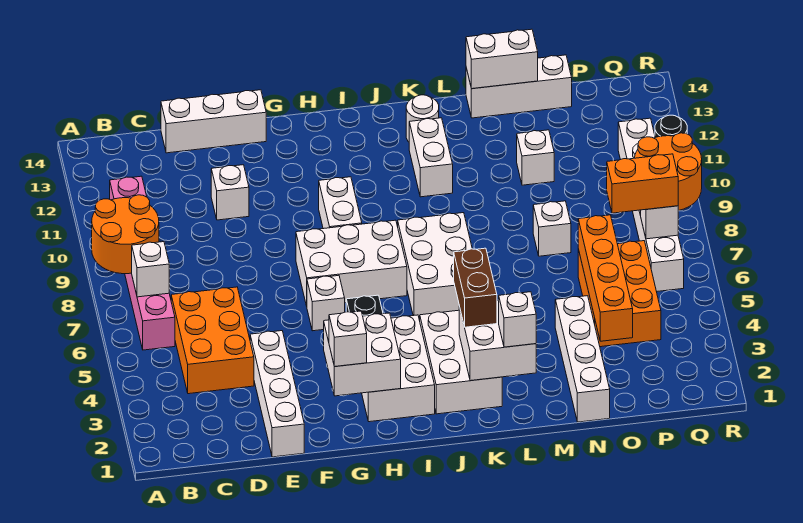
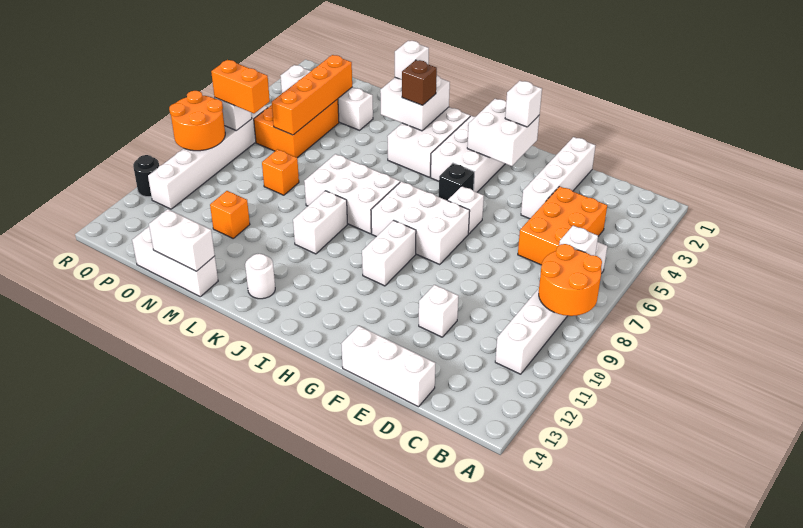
pink 1x6 brick [110,176,175,350] -> white 1x6 brick [495,242,607,374]
white 2x3 brick [398,213,472,319] -> white 2x3 brick turned to [304,154,400,234]
brown 1x2 brick [454,248,497,327] -> brown 1x1 brick [402,60,437,105]
white 1x2 brick [409,118,453,197] -> white 1x2 brick moved to [293,191,348,254]
white 1x4 brick [555,296,610,422] -> white 1x4 brick turned to [281,65,373,130]
white 1x1 brick [533,201,571,256] -> orange 1x1 brick [262,150,299,195]
white 1x1 brick [517,130,554,185] -> orange 1x1 brick [210,191,250,238]

